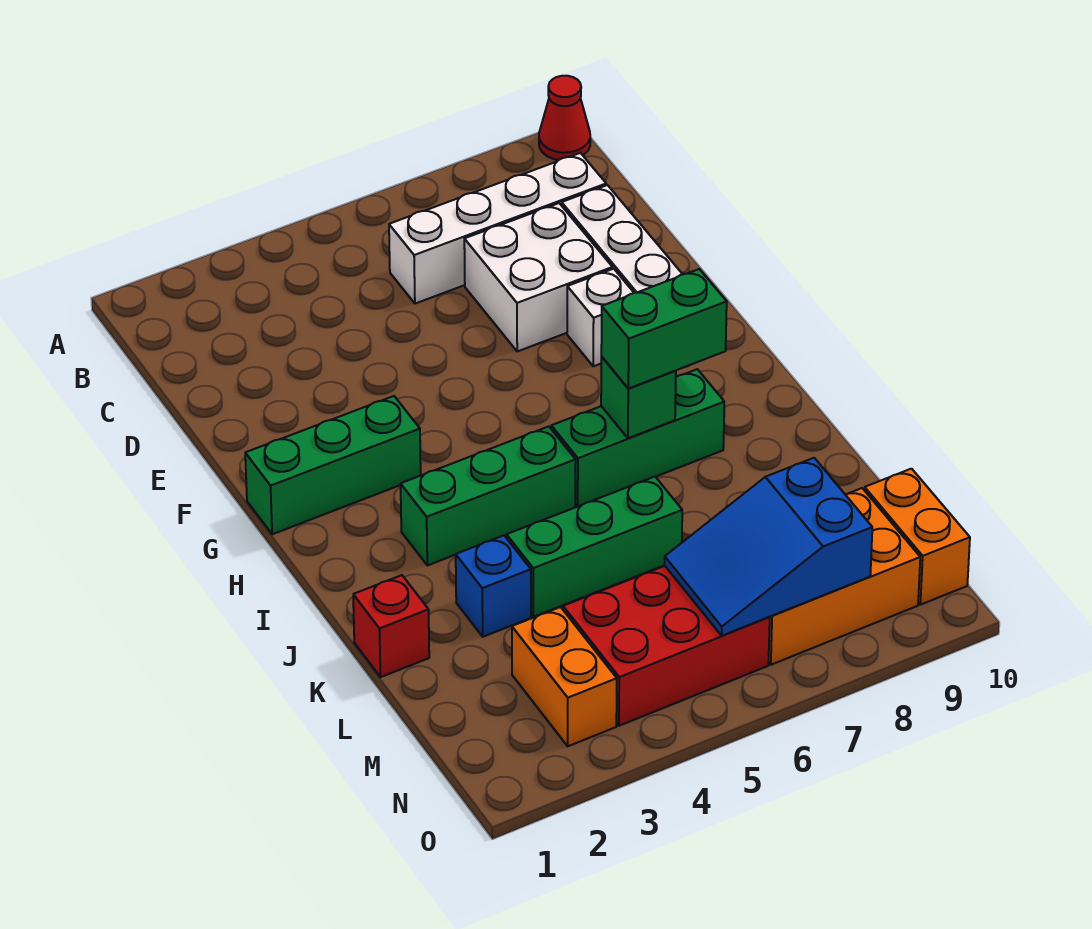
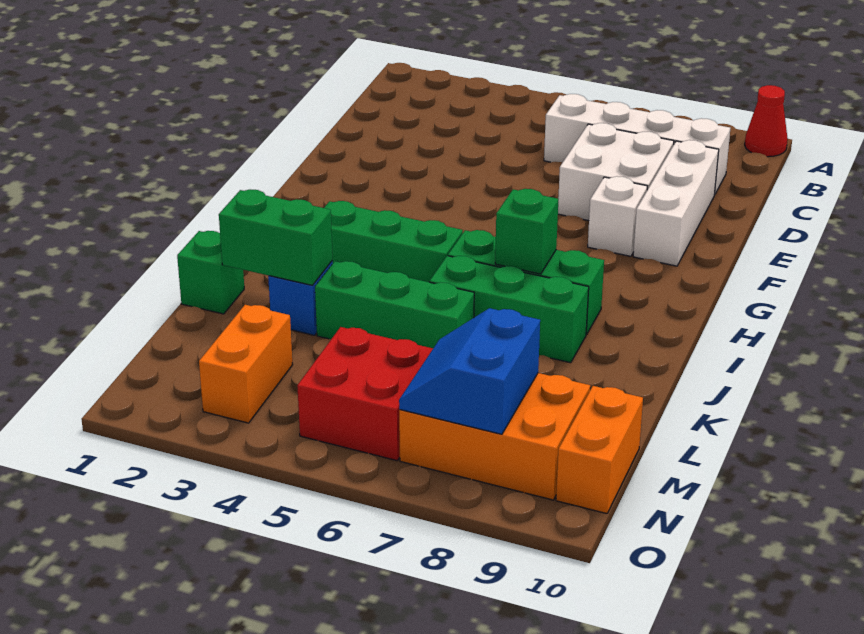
green 1x3 brick [245,396,421,534] -> green 1x3 brick moved to [429,256,589,363]
green 1x2 brick [601,269,727,388] -> green 1x2 brick moved to [219,190,332,285]
red 1x1 brick [353,575,429,677] -> green 1x1 brick [177,231,244,314]
red 2x3 brick [563,566,770,726] -> red 2x2 brick [297,327,433,461]
blue 2x3 slope [665,458,872,636] -> blue 2x2 slope [399,308,540,434]

